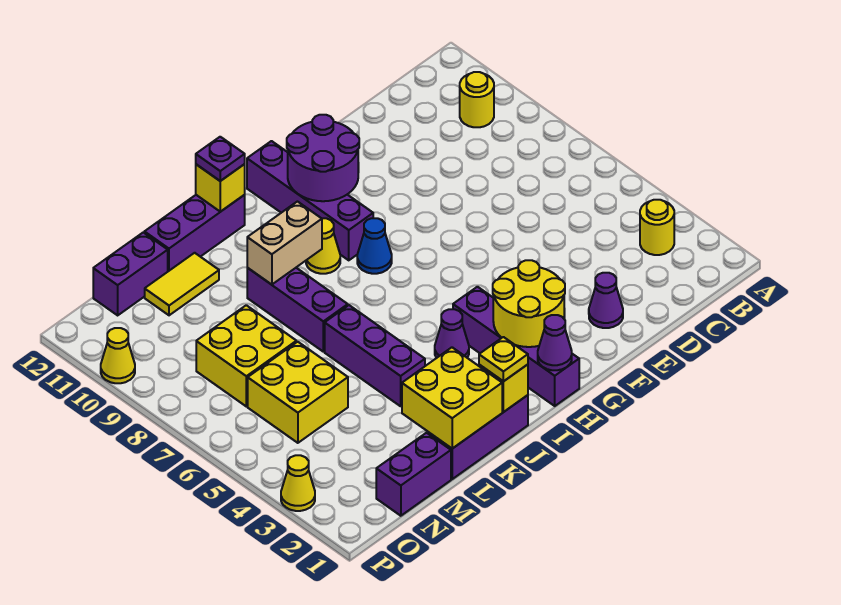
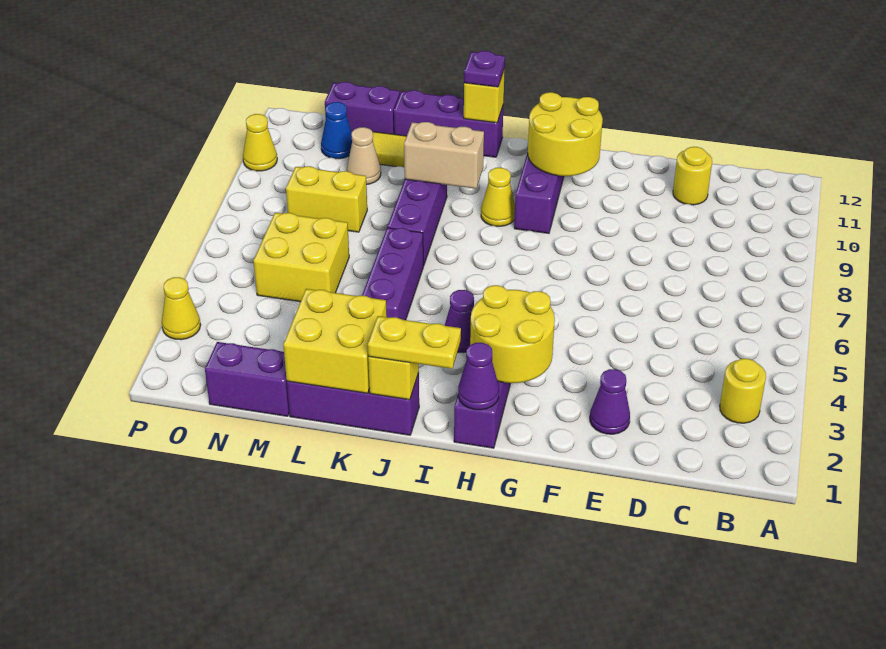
yellow 1x1 round brick [460,72,494,127] -> yellow 1x1 round brick moved to [673,147,712,205]
purple 2x2 round brick [287,115,359,201] -> yellow 2x2 round brick [527,92,603,176]
blue 1x1 cone [357,218,392,274] -> blue 1x1 cone moved to [321,102,352,159]
yellow 1x1 plate [479,337,528,381] -> yellow 1x2 plate [368,316,461,369]
yellow 2x2 brick [196,305,296,406] -> yellow 1x2 brick [286,166,367,232]
none -> tan 1x1 cone [347,127,381,185]

